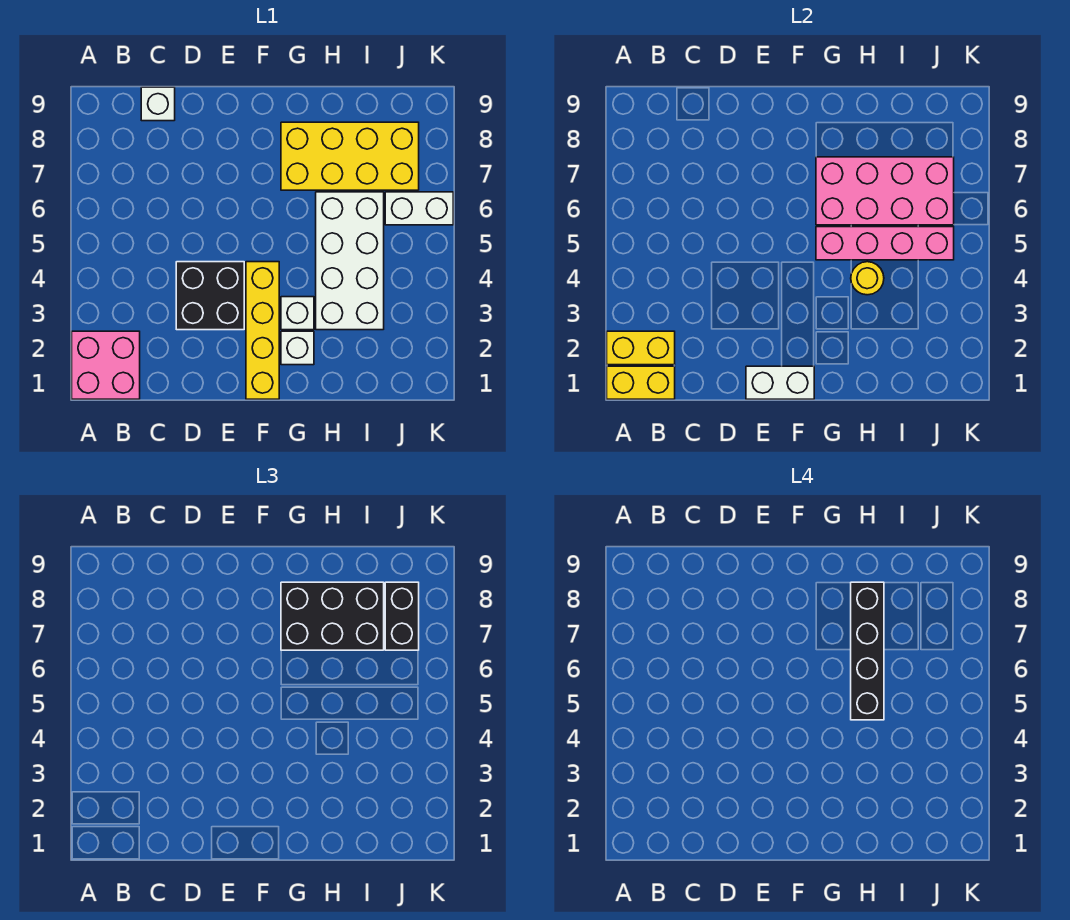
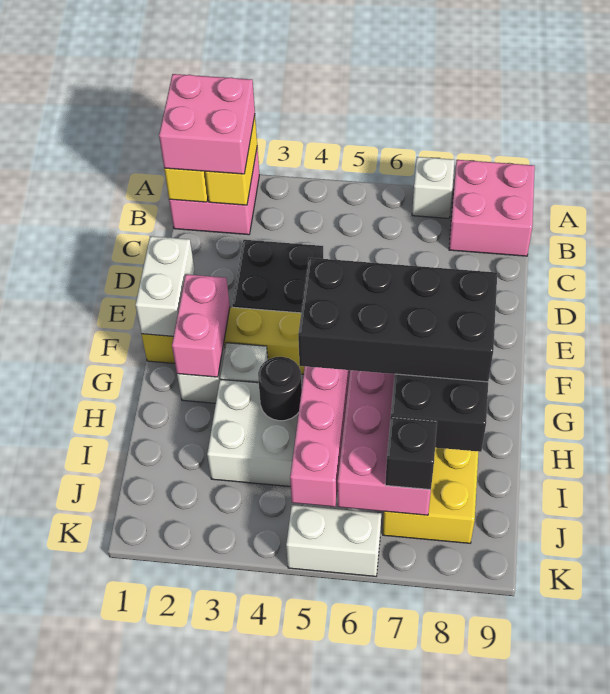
none -> pink 2x2 brick [159,74,255,174]
none -> pink 2x2 brick [449,160,535,256]
white 1x1 brick [141,87,175,121] -> white 1x1 brick moved to [412,157,455,218]
none -> pink 1x2 brick [172,274,230,377]
yellow 1x1 round brick [851,262,884,295] -> black 1x1 round brick [258,357,302,421]
black 1x4 brick [851,582,884,720] -> black 2x4 brick [298,258,497,382]
white 1x2 brick [385,192,453,225] -> white 1x2 brick turned to [286,505,381,576]
black 1x2 brick [385,582,419,650] -> black 1x1 brick [385,418,437,490]

